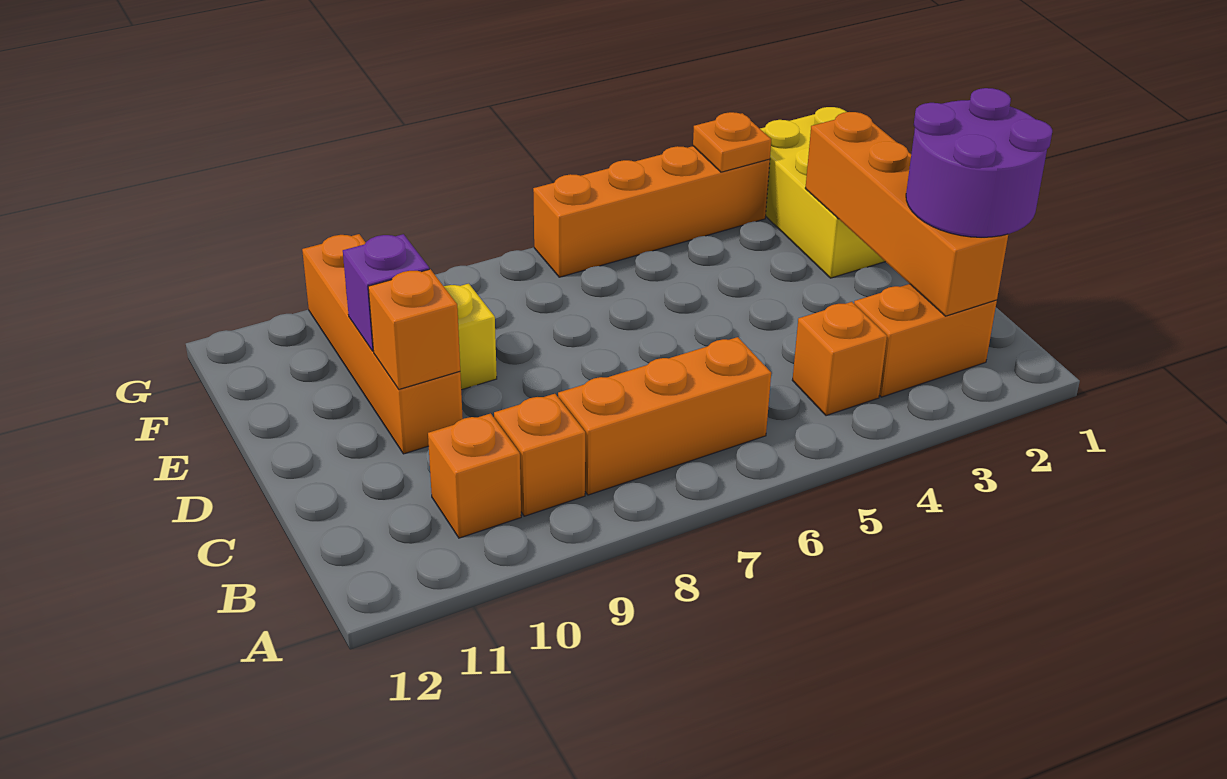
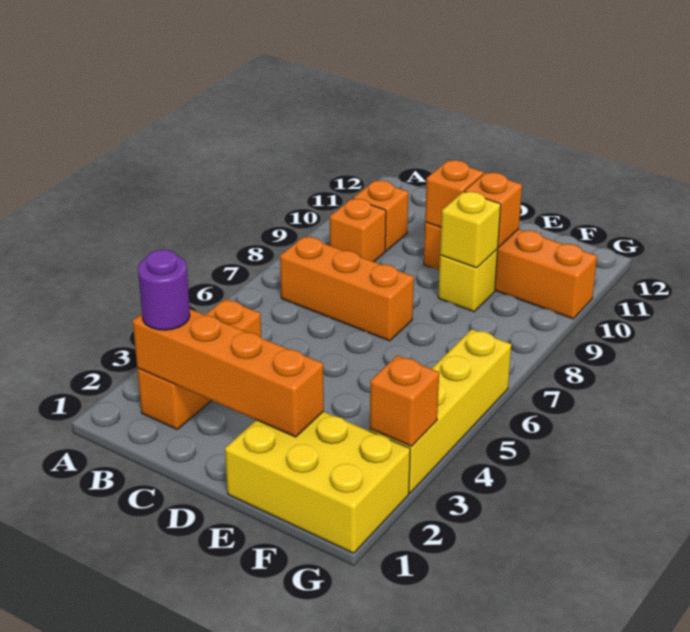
purple 2x2 round brick [906,88,1052,237] -> purple 1x1 round brick [138,250,190,330]
orange 1x3 brick [558,337,771,495] -> orange 1x3 brick turned to [280,236,414,341]
none -> yellow 1x1 brick [440,192,501,268]
purple 1x1 brick [343,234,429,351] -> orange 1x1 brick [465,173,522,247]
orange 1x4 brick [533,146,770,277] -> yellow 1x4 brick [370,329,511,493]
orange 1x1 plate [693,112,771,172] -> orange 1x1 brick [370,355,439,446]

